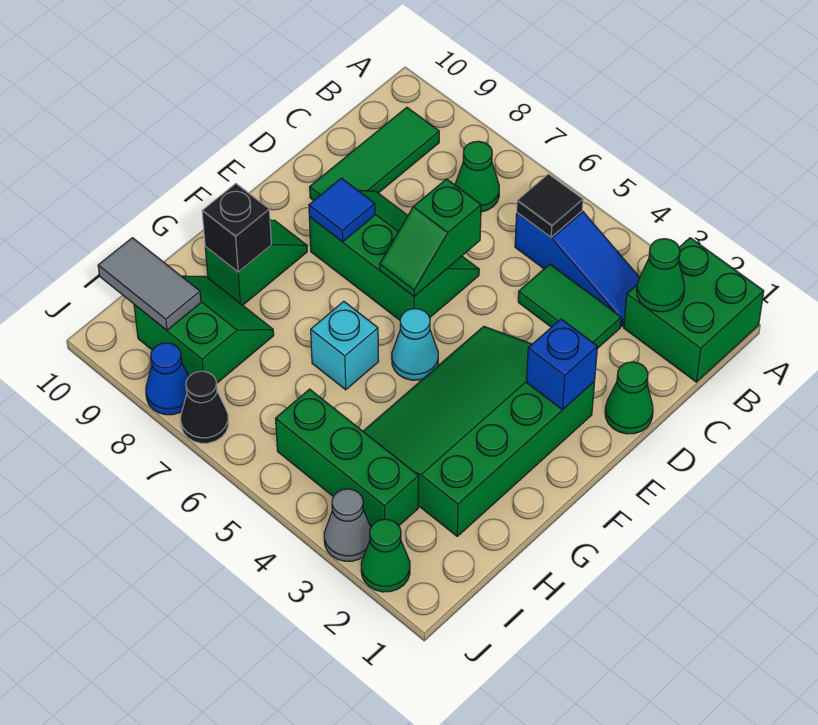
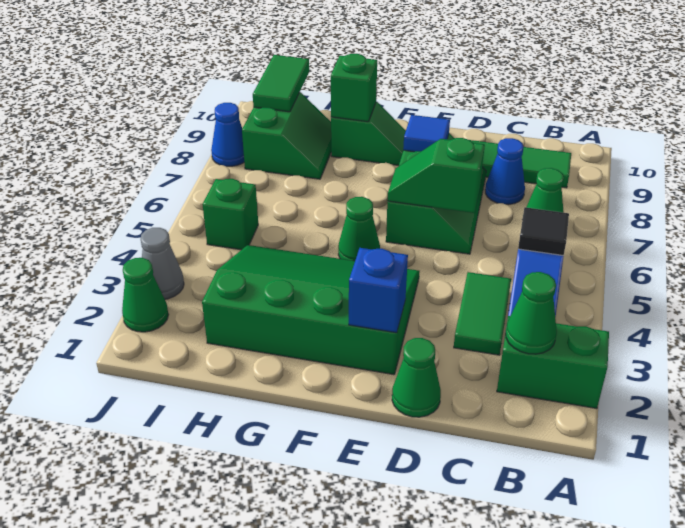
green 2x2 brick [624,238,764,382] -> green 1x2 brick [497,316,609,409]
none -> blue 1x1 cone [485,138,525,205]
cyan 1x1 cone [392,309,438,380] -> green 1x1 cone [338,197,380,261]
cyan 1x1 brick [311,301,379,390] -> none
black 1x1 brick [202,184,271,272] -> green 1x1 brick [331,54,377,122]
green 1x3 brick [276,389,419,527] -> green 1x1 brick [202,179,258,250]
grey 1x2 tile [98,238,201,330] -> green 1x2 tile [253,55,309,112]
black 1x1 cone [181,371,228,443] -> none

